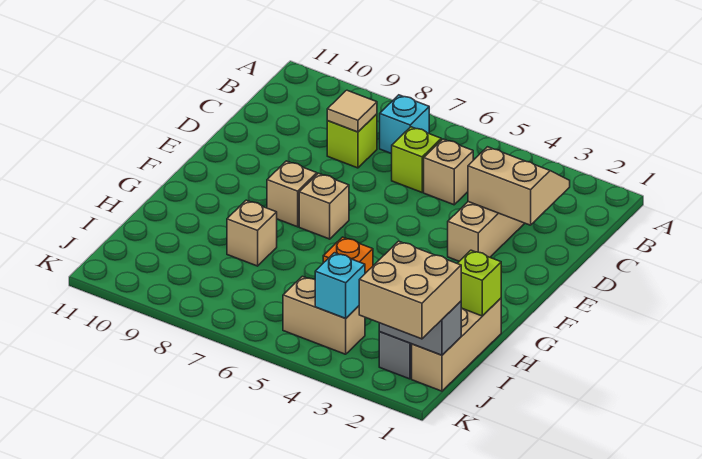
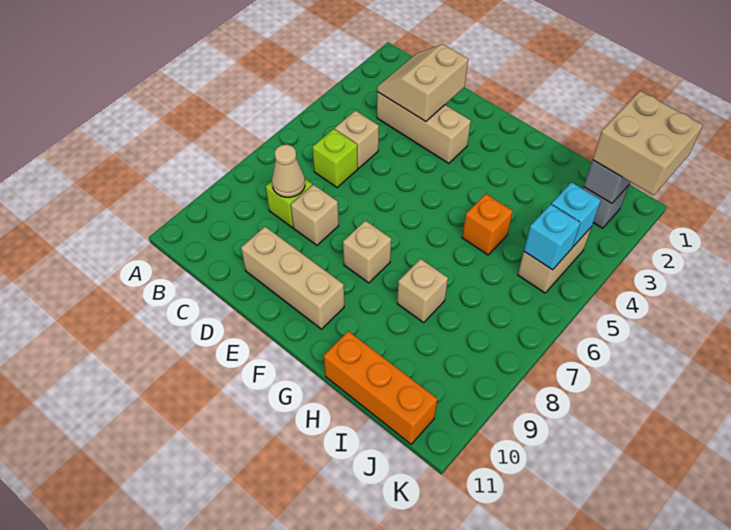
cyan 1x1 brick [380,95,429,154] -> cyan 1x1 brick moved to [524,204,580,270]
tan 1x1 tile [327,90,377,132] -> tan 1x1 cone [272,145,305,197]
tan 1x1 brick [299,173,349,239] -> tan 1x1 brick moved to [291,184,339,245]
tan 1x3 brick [412,298,501,391] -> tan 1x3 brick moved to [241,227,344,329]
lime 1x1 brick [457,250,501,316] -> none
none -> orange 1x3 brick [324,331,437,444]

